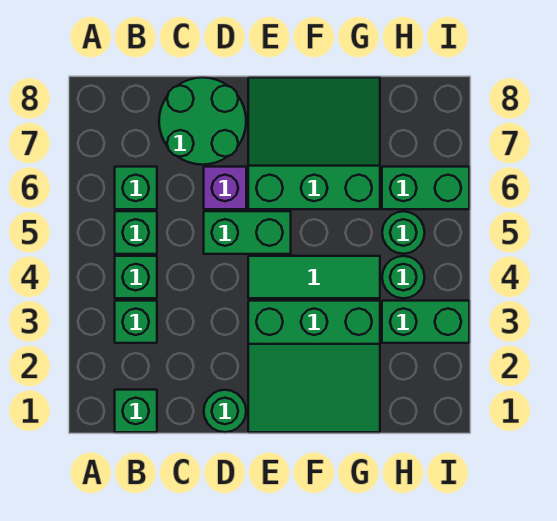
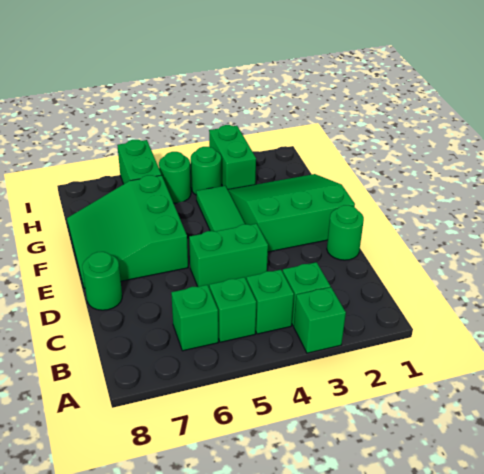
green 1x1 brick [115,390,157,432] -> green 1x1 brick moved to [294,287,346,353]
green 2x2 round brick [159,78,246,165] -> green 1x1 round brick [82,252,122,310]
green 1x2 brick [204,211,291,254] -> green 1x2 brick turned to [189,224,268,287]
purple 1x1 brick [204,167,246,209] -> none
green 3x3 slope [248,301,380,432] -> green 3x3 slope turned to [228,174,355,252]

